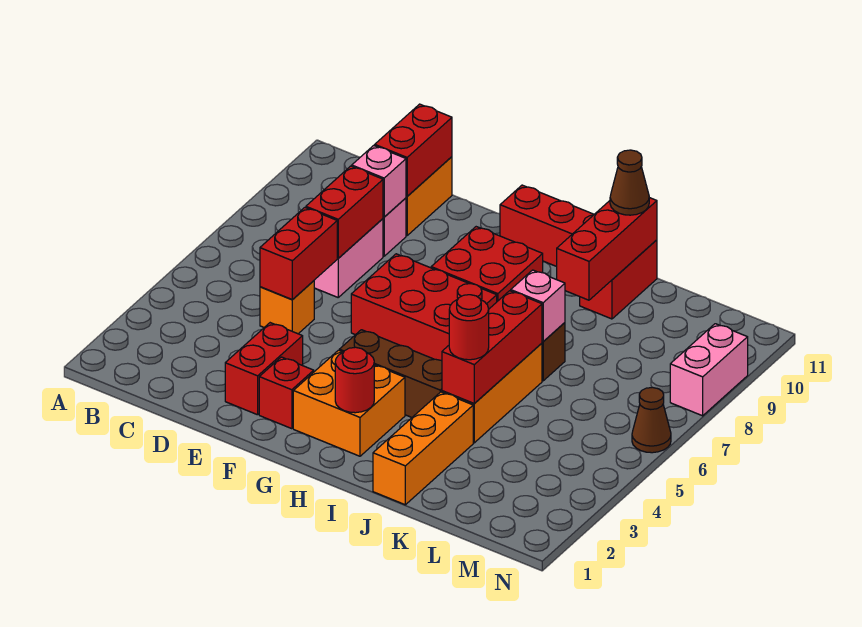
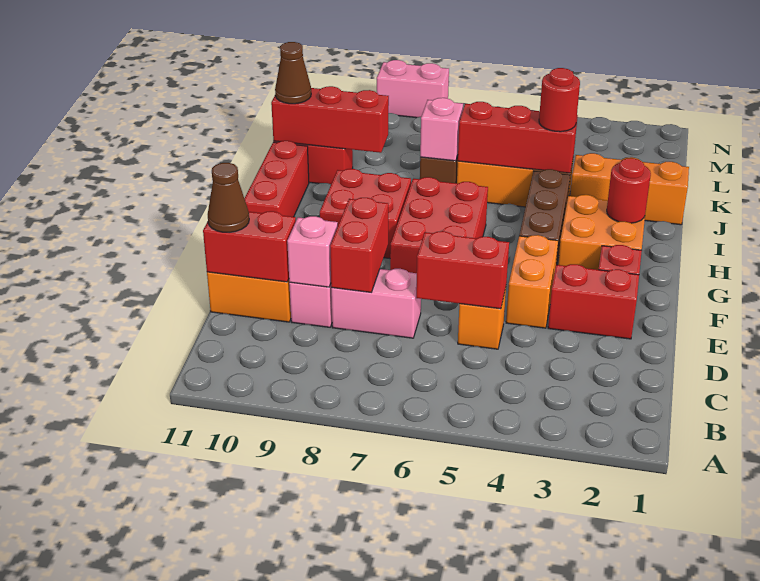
red 1x2 brick [306,166,383,258] -> red 1x2 brick turned to [330,198,388,292]
none -> orange 1x2 brick [506,235,558,328]
brown 1x1 cone [632,387,671,453] -> brown 1x1 cone moved to [208,163,249,232]

